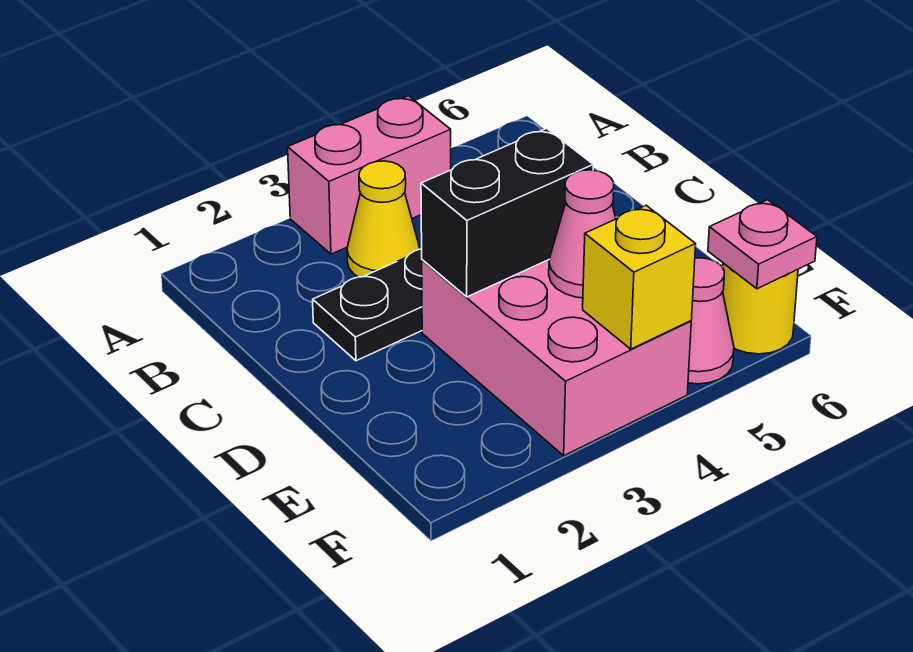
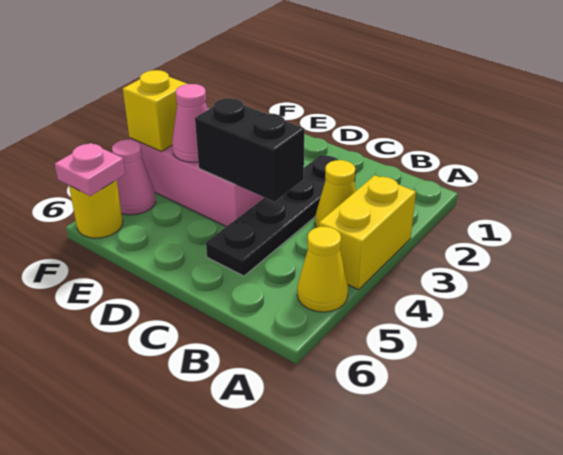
pink 1x2 brick [288,96,451,254] -> yellow 1x2 brick [319,175,416,290]
none -> yellow 1x1 cone [297,227,348,312]
black 1x2 brick [421,128,593,297] -> black 1x2 brick turned to [195,98,304,202]

